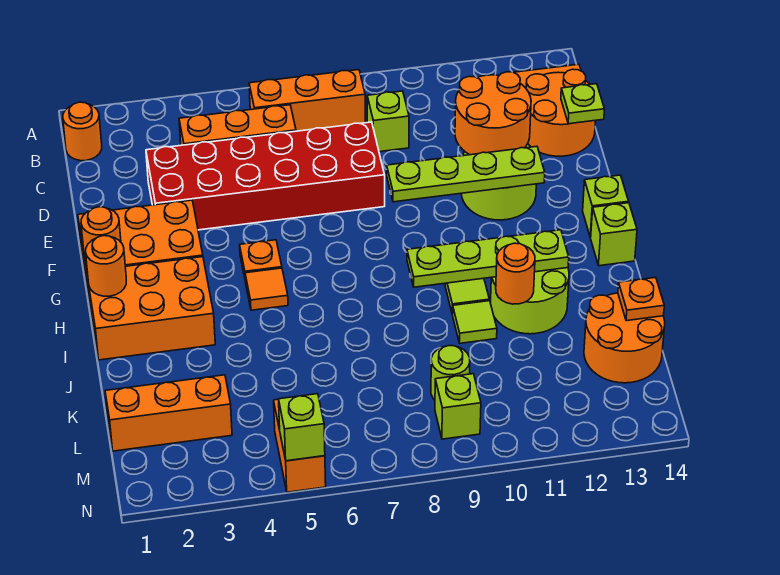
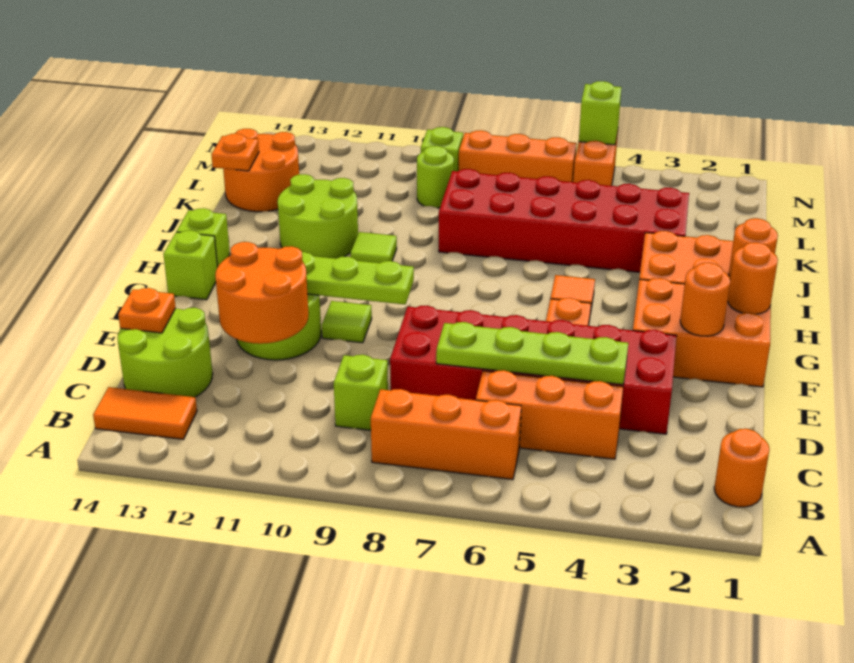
orange 2x2 round brick [526,69,595,156] -> lime 2x2 round brick [117,308,213,397]
lime 1x1 plate [561,84,604,124] -> orange 1x1 plate [118,288,176,333]
lime 1x4 plate [407,230,569,287] -> lime 1x4 plate moved to [436,322,628,385]
none -> red 2x6 brick [439,169,689,272]
lime 1x1 tile [453,301,497,343] -> lime 1x1 tile moved to [322,301,372,343]
orange 1x1 round brick [496,243,535,304] -> orange 1x1 round brick moved to [680,263,730,336]
orange 1x3 brick [105,375,232,451] -> orange 1x3 brick moved to [459,130,577,182]

